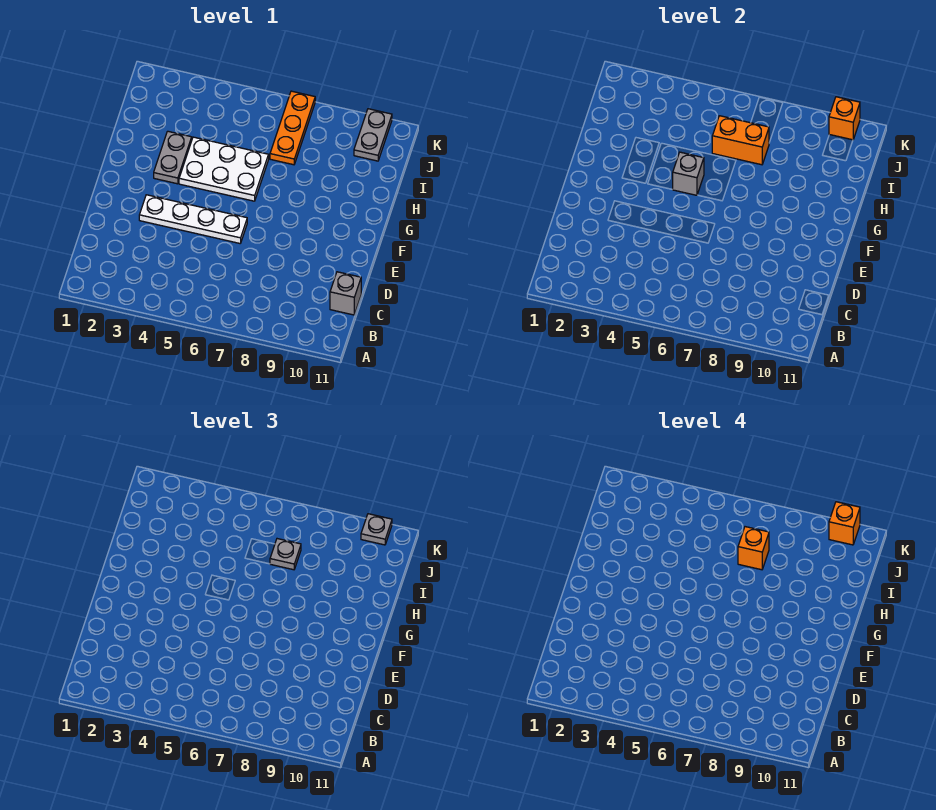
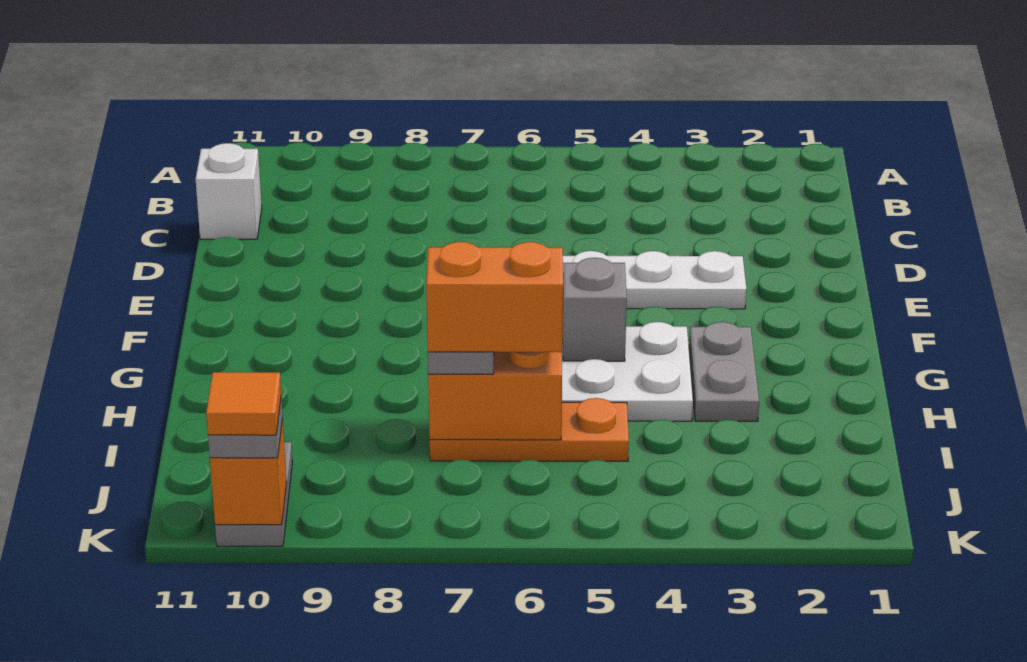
grey 1x1 brick [330,272,361,315] -> white 1x1 brick [196,143,262,239]
orange 1x3 plate [270,91,315,165] -> orange 1x3 plate turned to [430,398,629,461]
orange 1x1 brick [738,527,769,570] -> orange 1x2 brick [426,242,563,352]
orange 1x1 brick [829,502,860,545] -> orange 1x1 tile [206,372,281,435]

